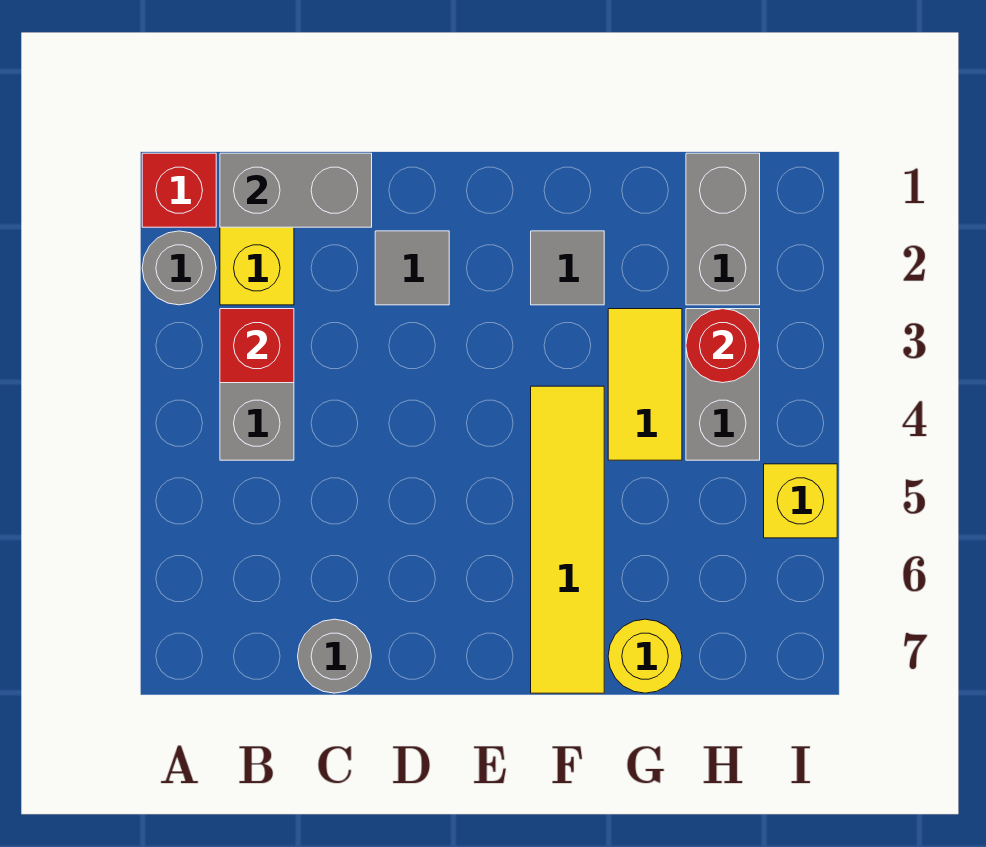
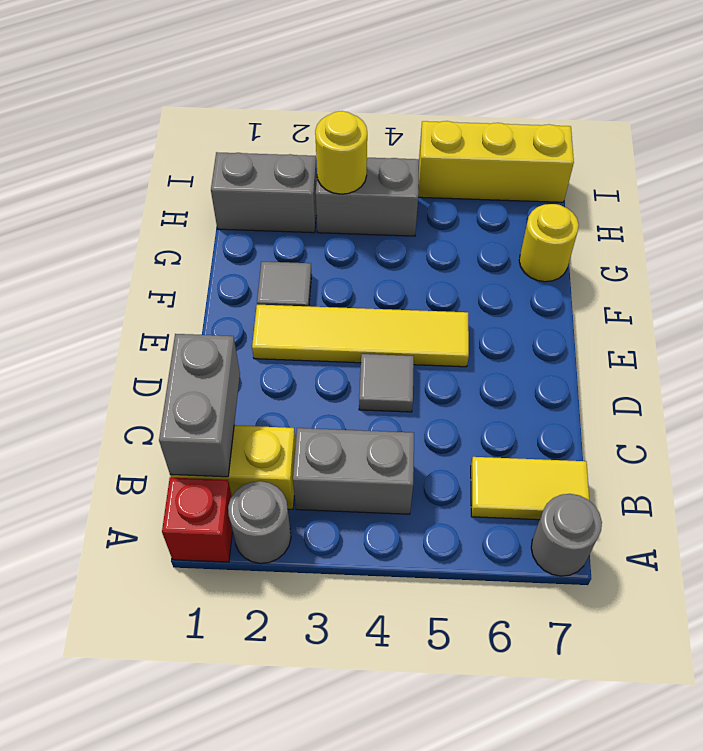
red 1x1 brick [220,309,294,383] -> none
grey 1x1 round brick [298,619,371,693] -> grey 1x1 round brick moved to [531,494,602,576]
grey 1x1 tile [375,231,449,305] -> grey 1x1 tile moved to [359,354,414,412]
yellow 1x4 tile [531,386,604,693] -> yellow 1x4 tile moved to [252,305,469,367]
yellow 1x2 tile [608,309,682,460] -> yellow 1x2 tile moved to [471,457,589,520]
red 1x1 round brick [686,309,760,383] -> yellow 1x1 round brick [315,111,367,194]
yellow 1x1 brick [764,464,837,538] -> yellow 1x3 brick [418,121,574,202]

